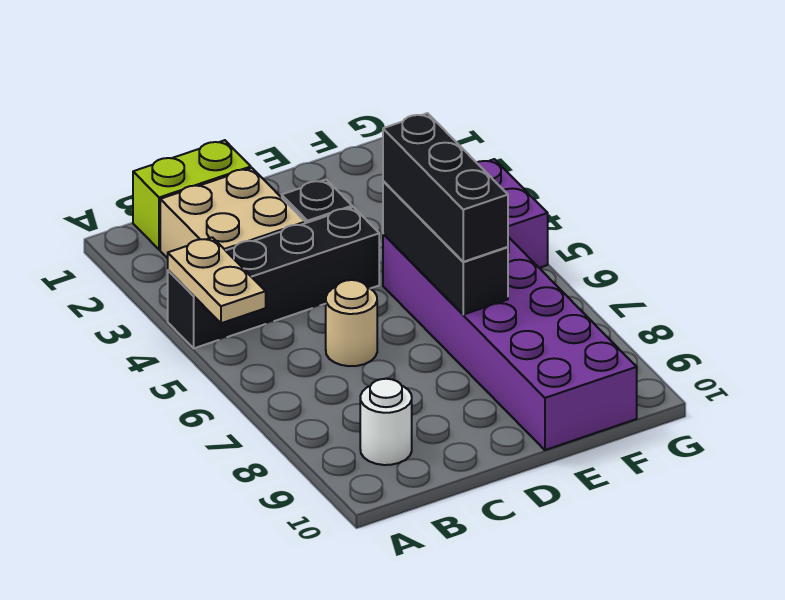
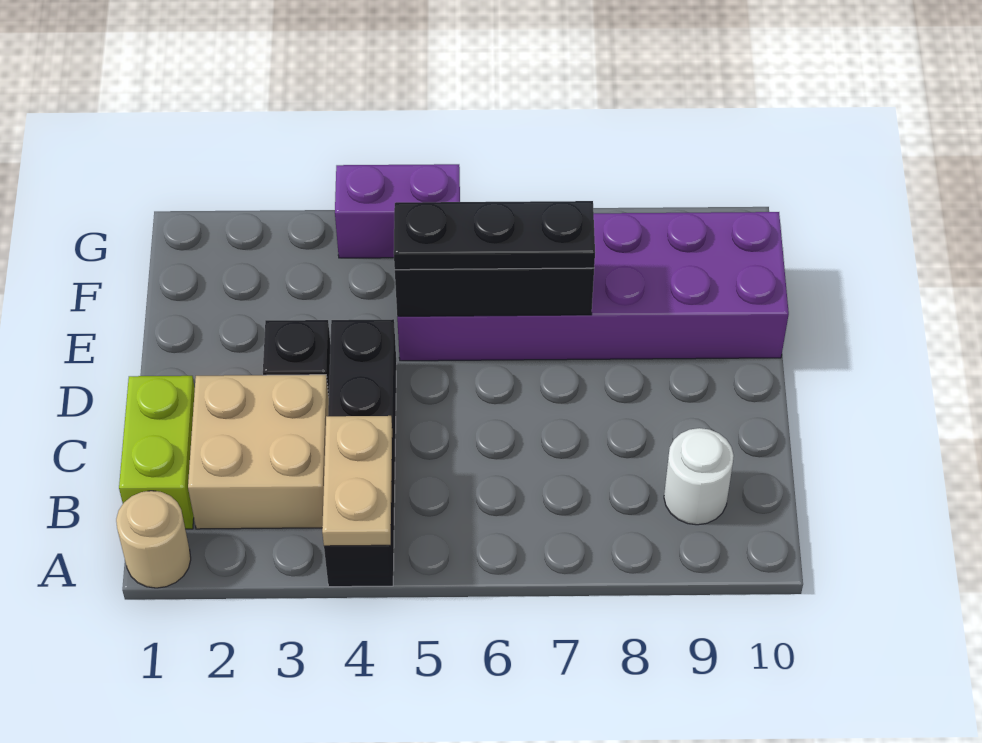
tan 1x2 plate [168,237,266,323] -> tan 1x2 plate turned to [322,416,392,546]
tan 1x1 round brick [326,280,377,366] -> tan 1x1 round brick moved to [116,491,191,588]
black 1x3 brick [383,113,508,262] -> black 1x3 plate [394,201,595,270]

